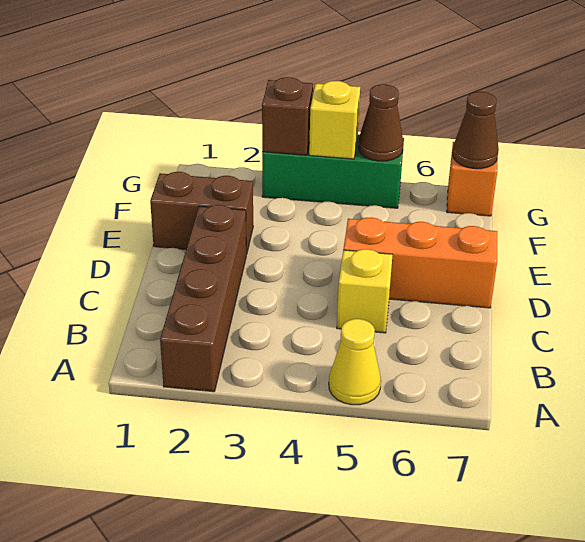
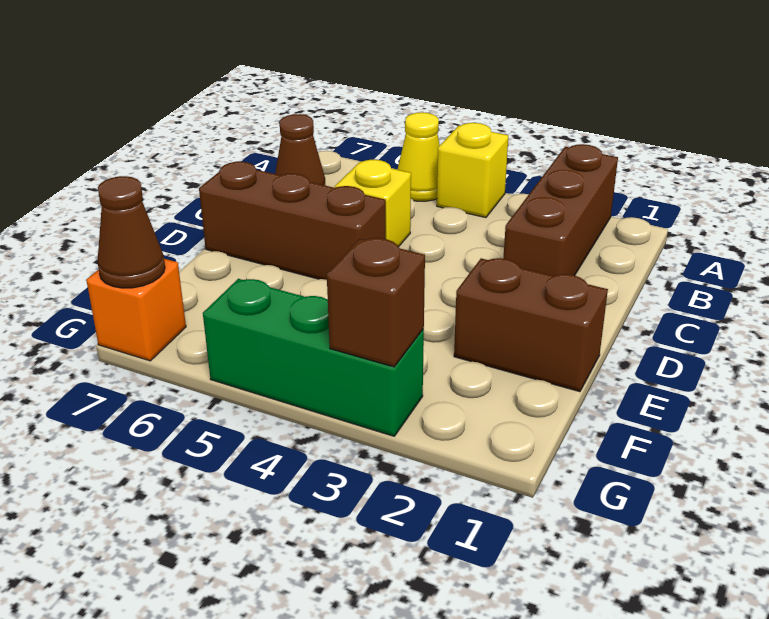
brown 1x4 brick [160,205,246,392] -> brown 1x3 brick [503,144,618,276]
orange 1x3 brick [343,217,497,308] -> brown 1x3 brick [199,162,386,280]
yellow 1x1 brick [309,81,360,159] -> yellow 1x1 brick moved to [437,123,508,218]
brown 1x1 cone [358,84,404,161] -> brown 1x1 cone moved to [275,114,326,186]

